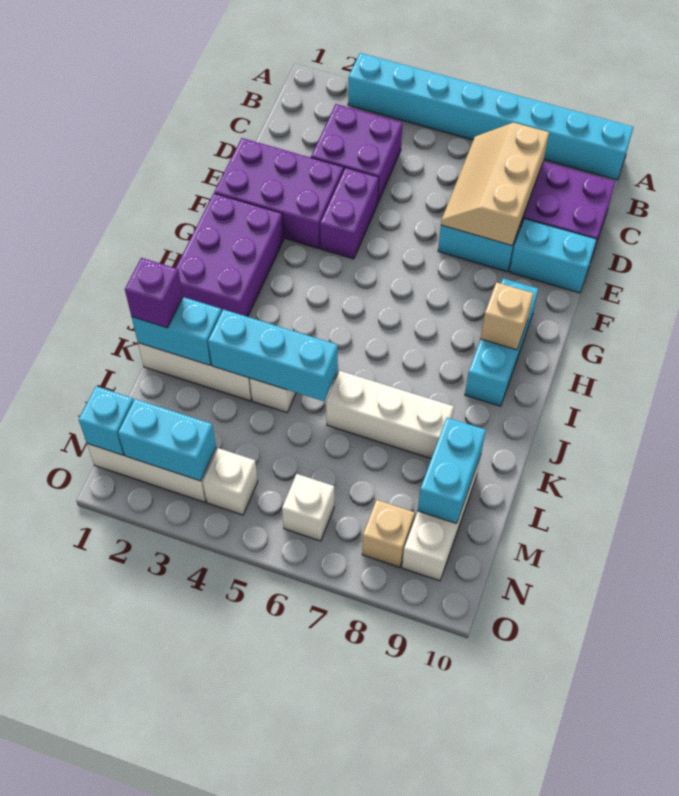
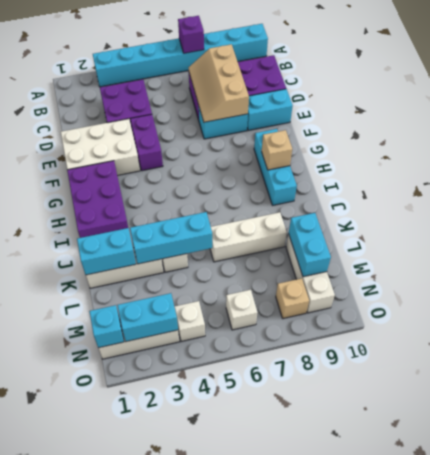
purple 2x3 brick [214,138,344,249] -> white 2x3 brick [61,119,140,176]
purple 1x1 brick [125,258,183,328] -> purple 1x1 brick moved to [178,16,204,53]

